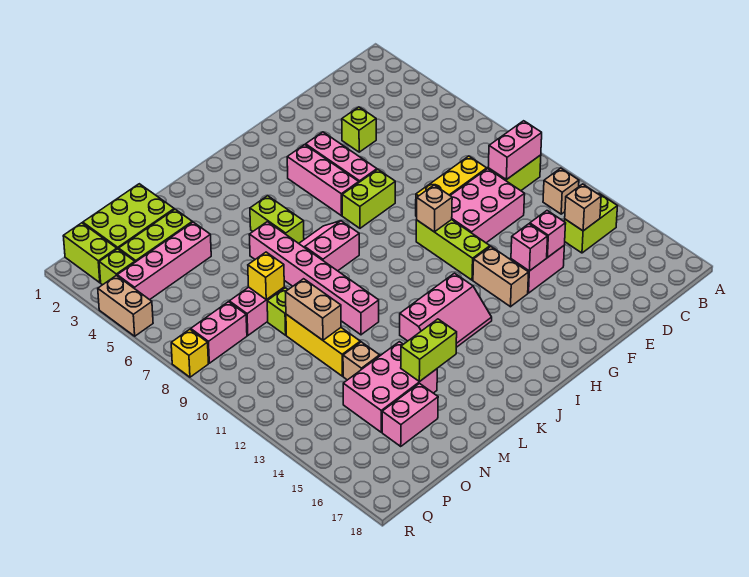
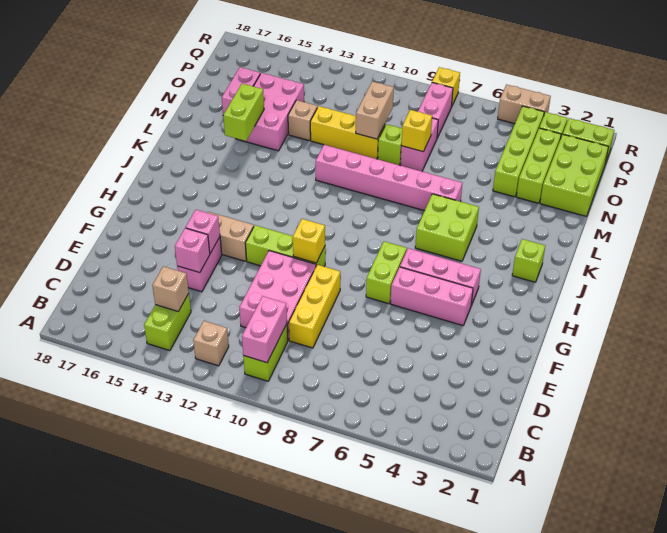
lime 1x1 brick [342,107,376,152] -> lime 1x1 brick moved to [512,239,545,282]
tan 1x1 brick [417,185,452,232] -> yellow 1x1 brick [293,219,325,263]
pink 2x3 slope [400,273,492,347] -> none
pink 2x2 slope [299,221,359,271] -> none
lime 1x2 brick [250,196,304,243] -> lime 2x2 brick [415,194,479,261]
pink 1x4 brick [117,222,211,300] -> lime 1x4 brick [493,106,544,197]
tan 1x2 brick [286,279,341,340] -> tan 1x2 brick turned to [356,81,394,139]

